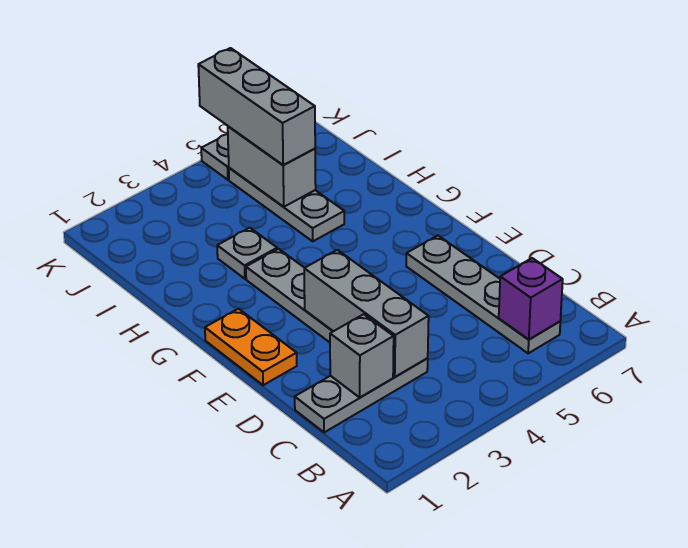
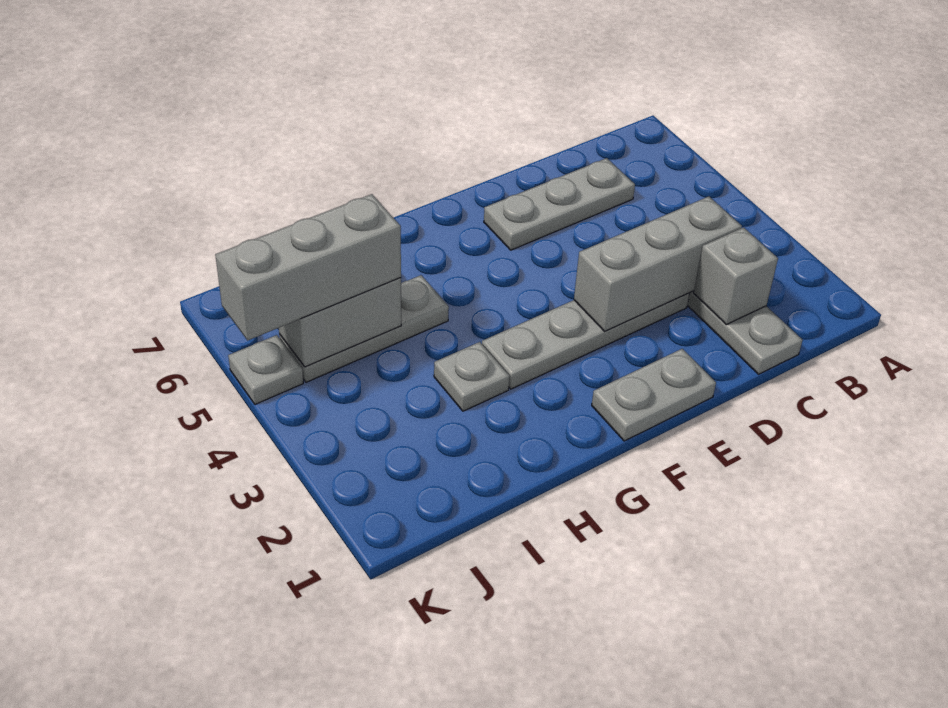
grey 1x4 plate [406,236,560,353] -> grey 1x3 plate [484,158,635,250]
purple 1x1 brick [499,258,563,339] -> none
orange 1x2 plate [205,309,297,385] -> grey 1x2 plate [592,349,716,441]

